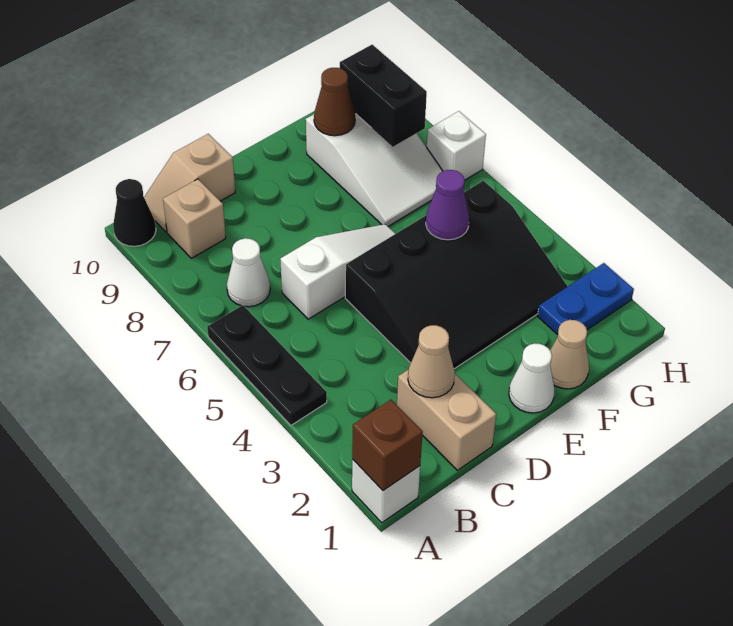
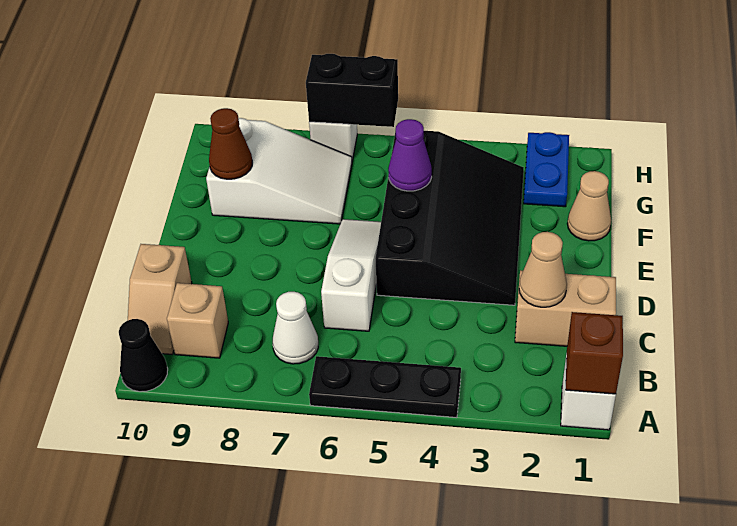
white 1x1 cone [509,343,555,413] -> none
black 1x2 brick [340,45,427,147] -> black 1x2 brick moved to [306,54,398,127]

